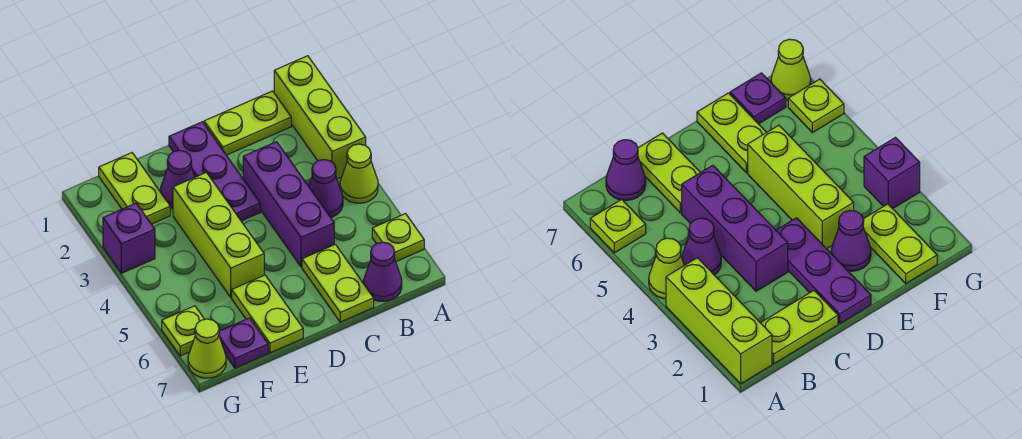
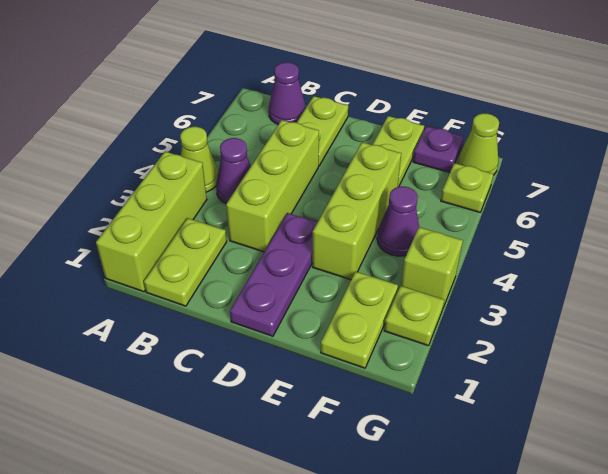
lime 1x1 plate [372,214,424,261] -> lime 1x1 plate moved to [384,286,444,346]
lime 1x2 plate [204,91,291,155] -> lime 1x2 plate turned to [144,218,227,306]
purple 1x3 brick [243,142,334,267] -> lime 1x3 brick [226,120,319,252]
purple 1x1 cone [161,150,195,209] -> purple 1x1 cone moved to [377,186,419,256]
purple 1x1 brick [103,203,155,273] -> lime 1x1 brick [401,227,463,307]

